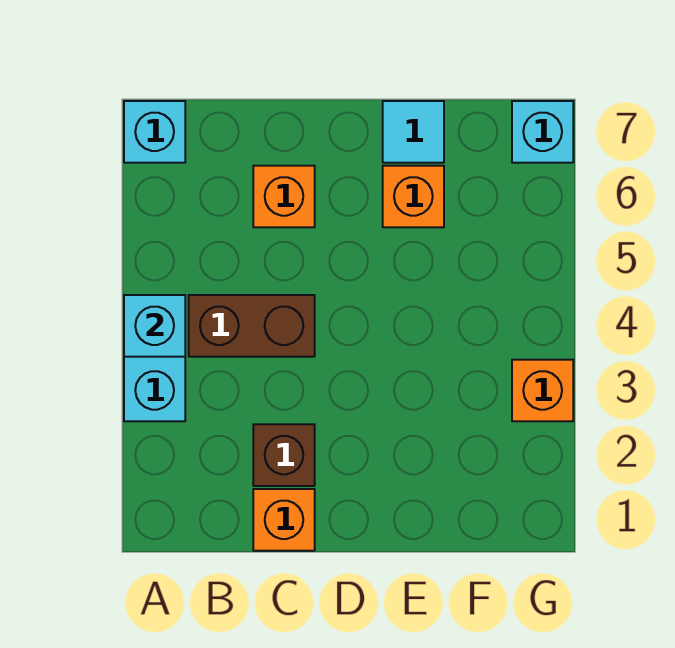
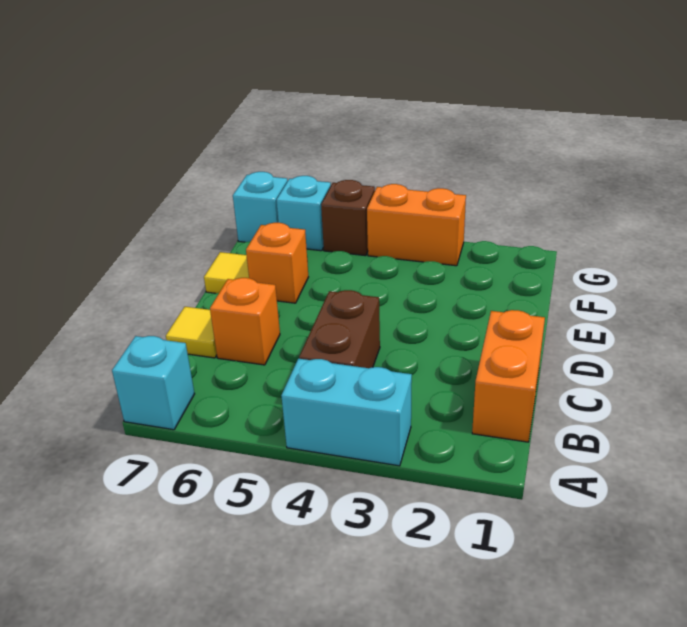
cyan 1x1 brick [124,295,185,357] -> cyan 1x1 brick moved to [276,176,331,251]
orange 1x1 brick [253,489,315,551] -> orange 1x2 brick [472,310,545,442]
brown 1x1 brick [253,424,315,486] -> brown 1x1 brick moved to [321,180,375,256]
none -> yellow 1x1 tile [166,307,217,358]
cyan 1x1 tile [383,101,444,163] -> yellow 1x1 tile [204,252,249,293]
orange 1x1 brick [512,360,573,421] -> orange 1x2 brick [367,184,466,266]

